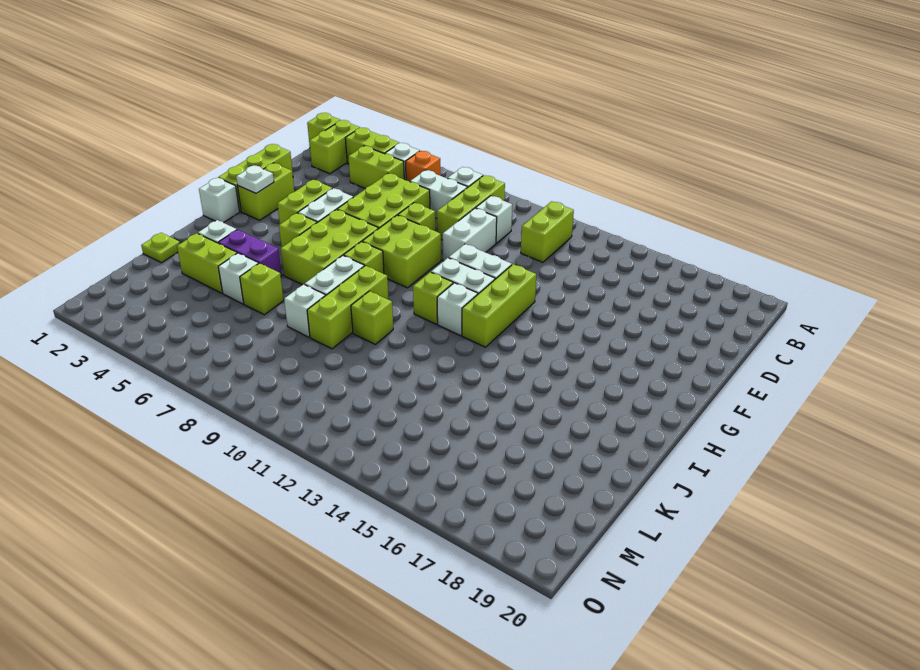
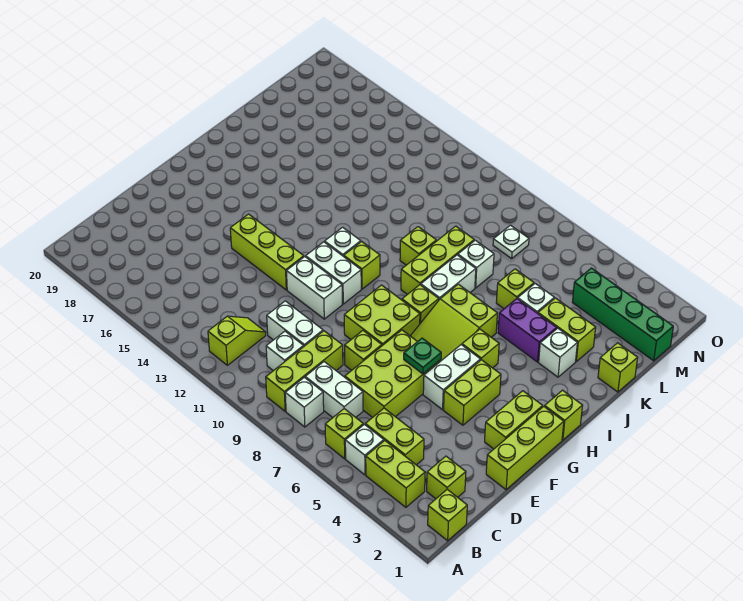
lime 1x2 brick [309,120,360,174] -> lime 1x1 brick [427,456,466,499]
orange 1x1 brick [405,151,441,182] -> lime 1x1 brick [325,409,363,459]
lime 1x2 brick [521,201,574,262] -> lime 1x2 slope [208,316,266,365]
white 1x2 brick [443,208,497,261] -> white 1x2 brick turned to [267,301,323,346]
none -> green 1x1 plate [404,338,441,374]
lime 1x3 brick [462,264,536,347] -> lime 1x3 brick turned to [230,214,304,290]
white 1x1 plate [236,166,274,193] -> white 1x1 plate moved to [493,225,529,259]
lime 2x3 brick [281,210,379,285] -> lime 2x3 slope [411,284,497,361]
white 1x1 brick [199,178,239,223] -> lime 1x1 brick [545,390,583,440]
lime 1x1 plate [141,233,180,263] -> lime 1x1 brick [598,343,638,392]
none -> green 1x4 brick [572,268,673,361]

